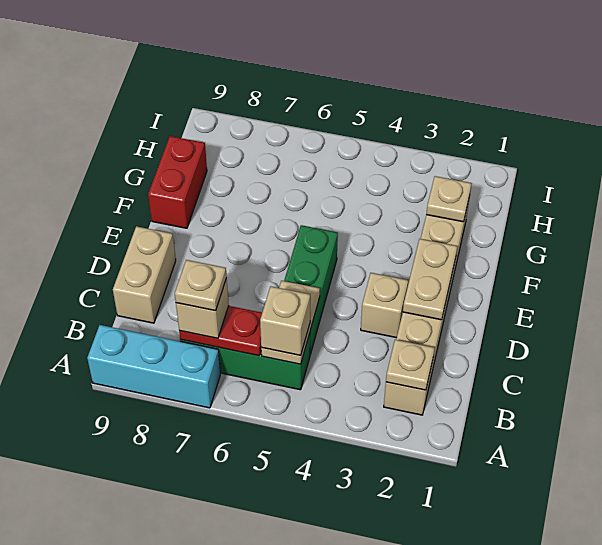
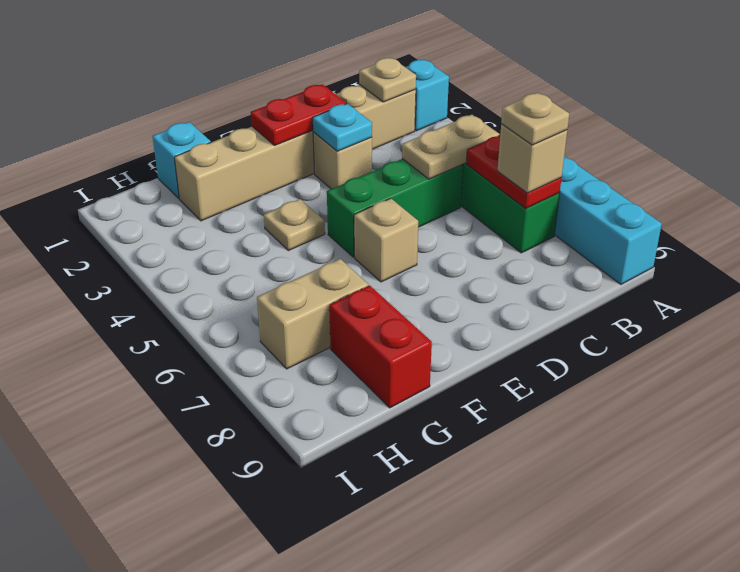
none -> cyan 1x1 brick [406,60,449,131]
tan 1x1 brick [260,287,310,355] -> tan 1x1 brick moved to [354,198,418,282]
tan 1x2 brick [113,226,176,323] -> tan 1x2 brick moved to [257,259,368,369]
tan 1x2 plate [403,239,457,320] -> red 1x2 plate [251,84,346,146]
none -> cyan 1x1 plate [313,104,372,151]
red 1x2 brick [148,136,207,228] -> red 1x2 brick turned to [329,286,432,408]
none -> cyan 1x1 brick [152,122,211,198]
tan 1x1 plate [426,176,472,222] -> tan 1x1 plate moved to [264,199,325,251]

